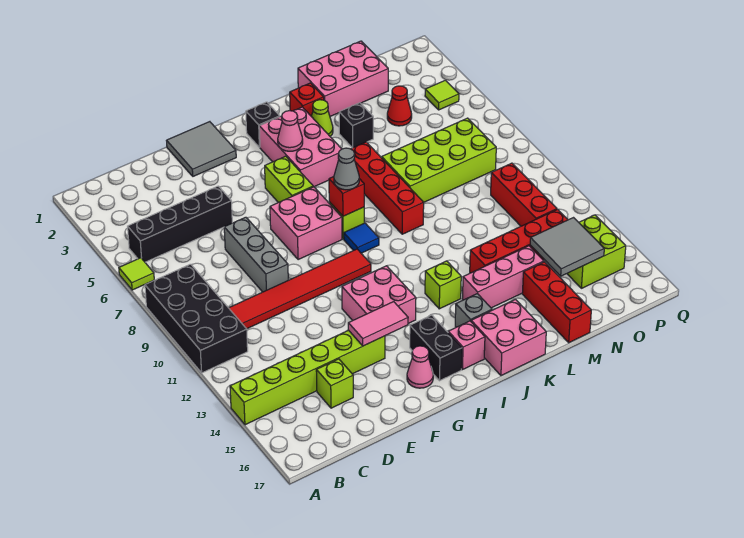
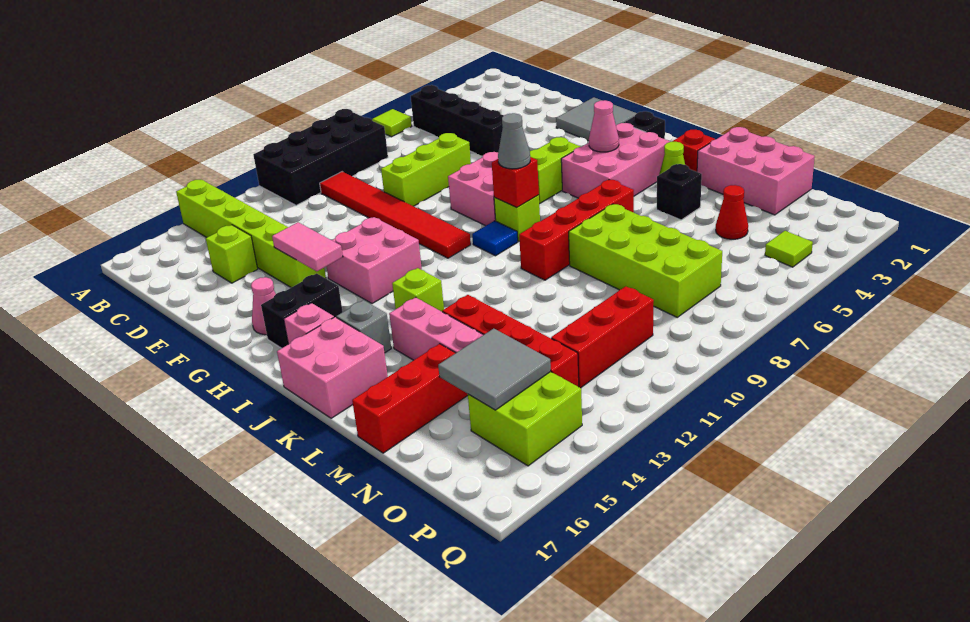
grey 1x3 brick [224,217,288,292] -> lime 1x3 brick [381,133,471,206]

